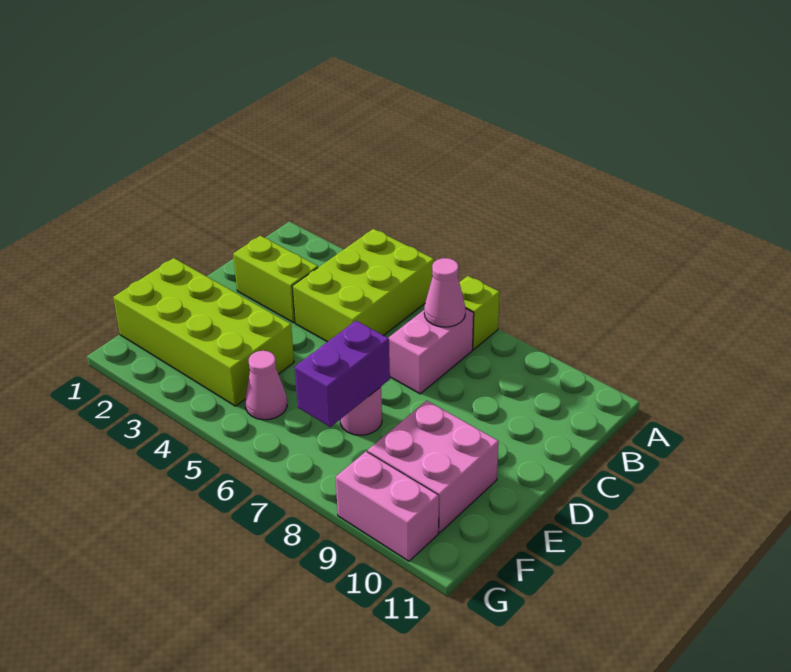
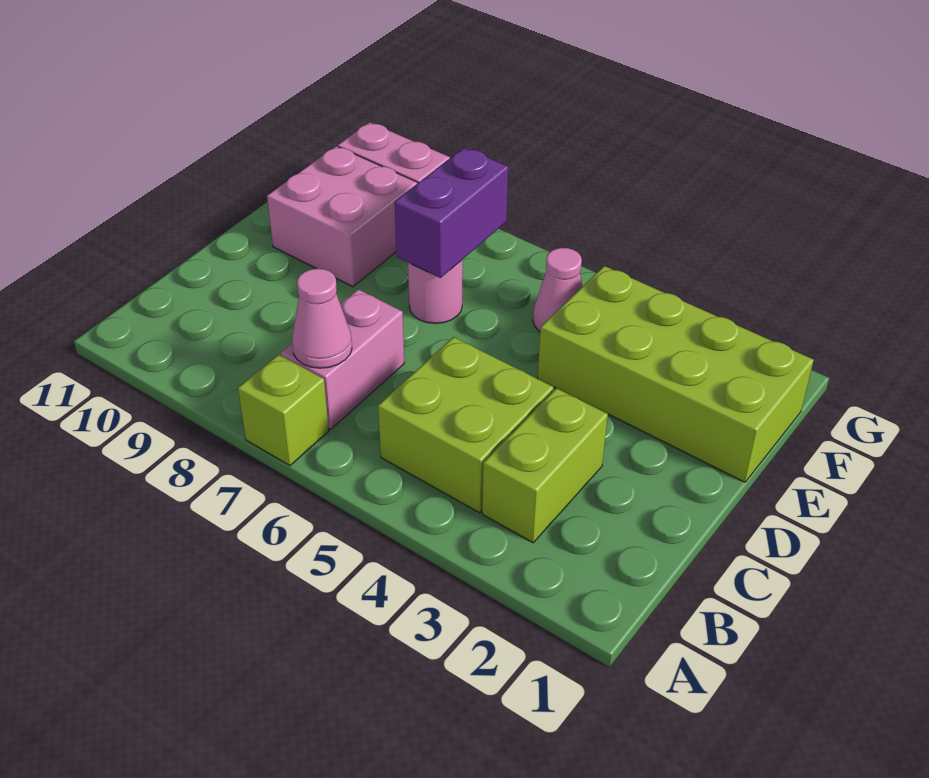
lime 2x3 brick [292,229,434,342] -> lime 2x2 brick [378,337,554,513]
lime 1x2 brick [233,236,318,323] -> lime 1x2 brick turned to [482,388,608,543]

